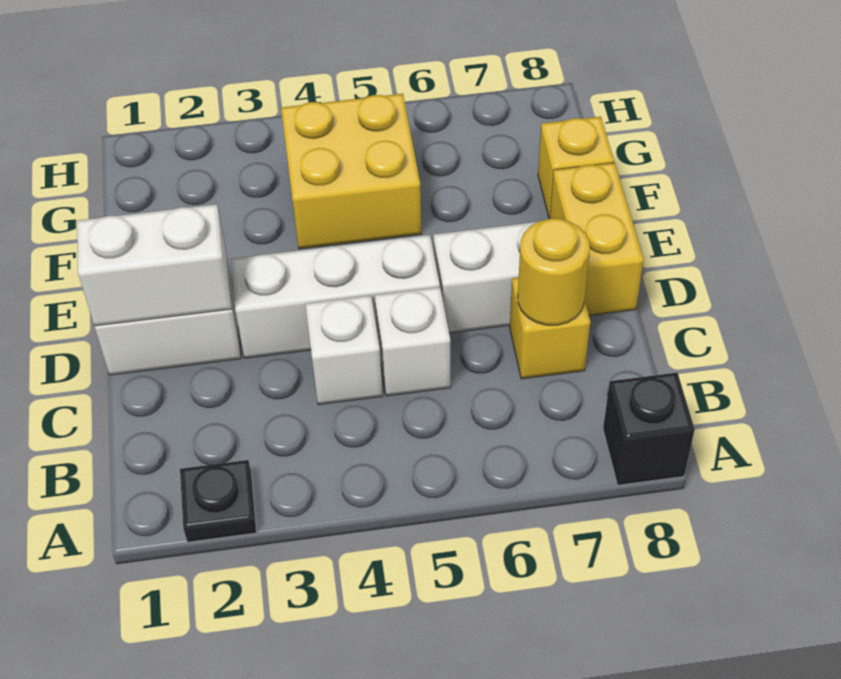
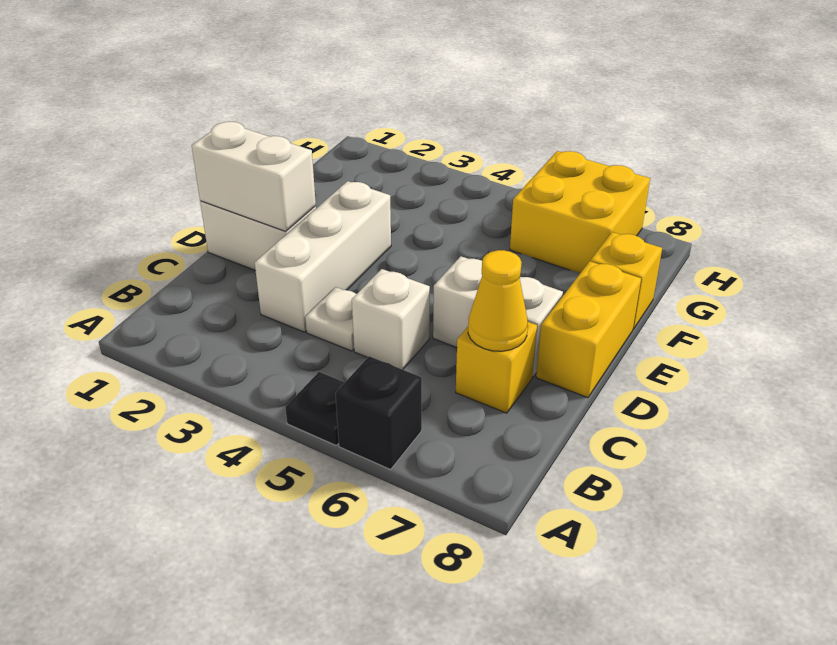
black 1x1 plate [180,460,257,542] -> black 1x1 plate moved to [285,372,345,445]
black 1x1 brick [603,373,695,485] -> black 1x1 brick moved to [335,356,422,470]
white 1x1 brick [305,295,383,405] -> white 1x1 plate [305,287,356,351]
yellow 1x1 round brick [518,218,590,325] -> yellow 1x1 cone [468,250,528,351]
white 1x3 brick [231,235,440,358] -> white 1x3 brick turned to [255,181,391,332]
yellow 2x2 brick [281,94,422,249] -> yellow 2x2 brick moved to [510,151,650,273]

